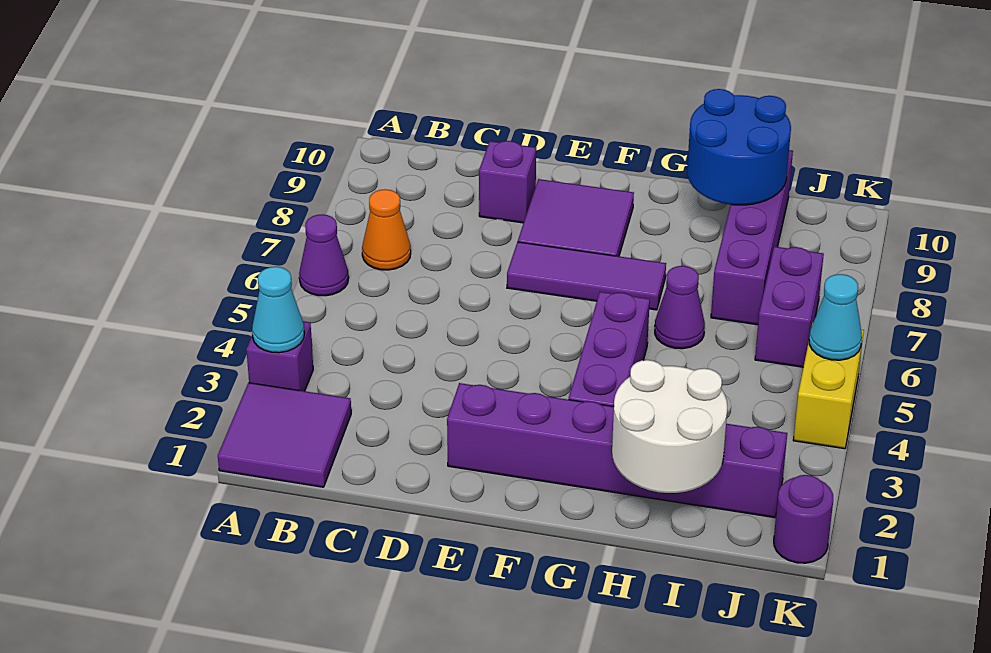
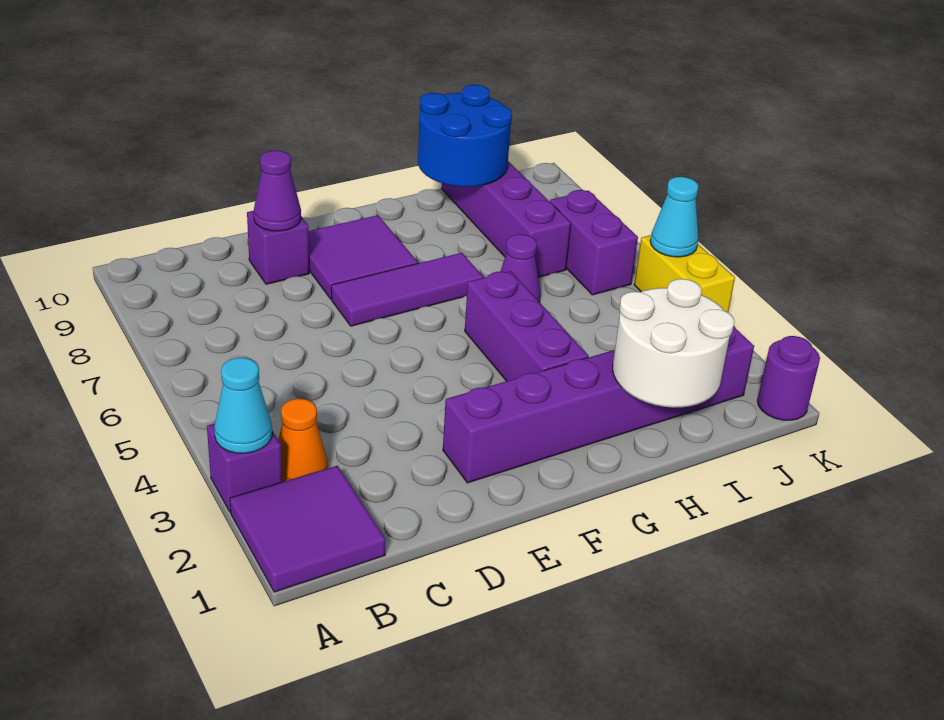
purple 1x1 cone [299,214,349,296] -> purple 1x1 cone moved to [254,151,301,231]
orange 1x1 cone [362,189,411,270] -> orange 1x1 cone moved to [278,399,328,482]

